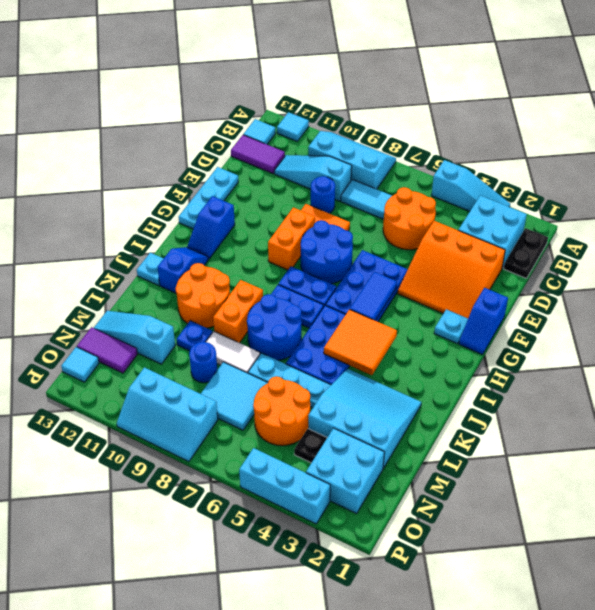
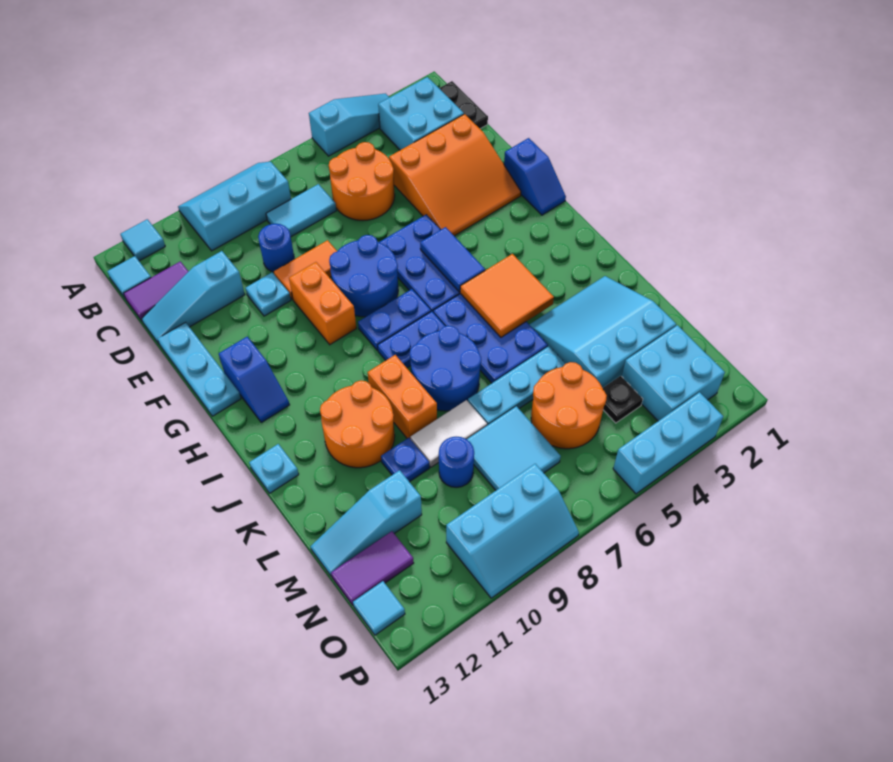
cyan 1x3 slope [274,155,352,201] -> cyan 1x3 slope moved to [142,251,245,344]
cyan 1x1 plate [434,309,468,344] -> cyan 1x1 plate moved to [245,272,291,316]
blue 1x2 slope [158,247,208,293] -> none

